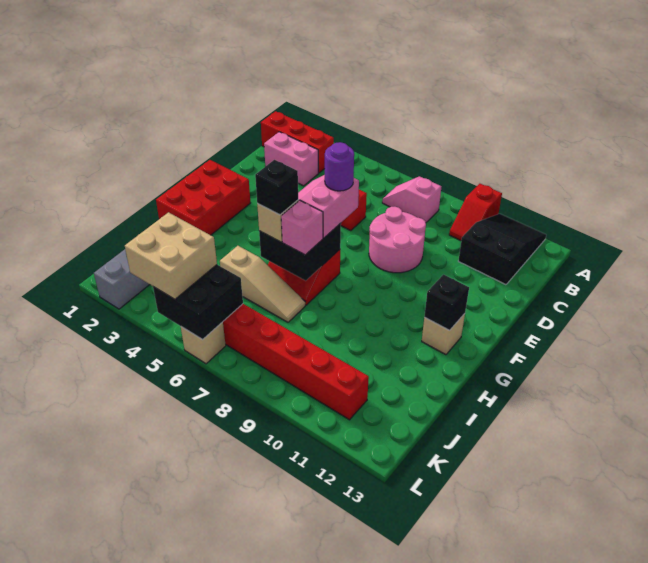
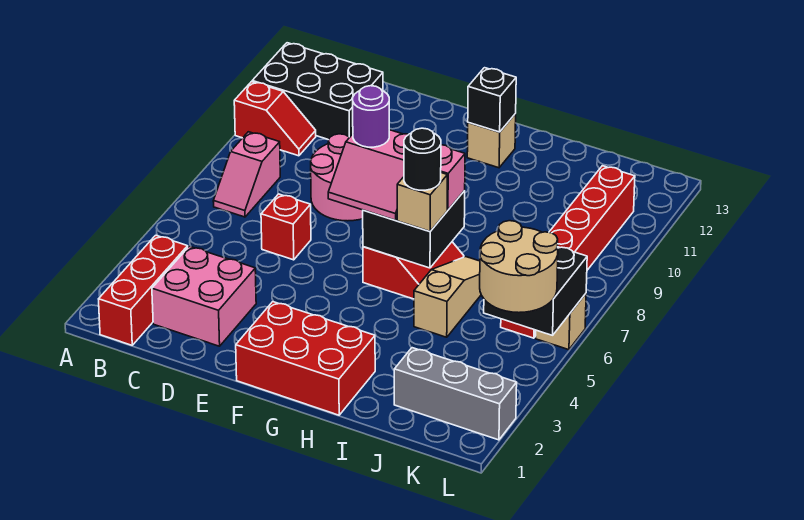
black 2x3 slope [458,214,546,285] -> black 2x3 brick [252,43,383,140]
pink 1x2 brick [264,132,318,186] -> pink 2x2 brick [152,246,256,346]
black 1x1 brick [255,160,298,215] -> black 1x1 round brick [404,128,441,190]
tan 2x2 brick [125,212,217,299] -> tan 2x2 round brick [480,221,558,313]

